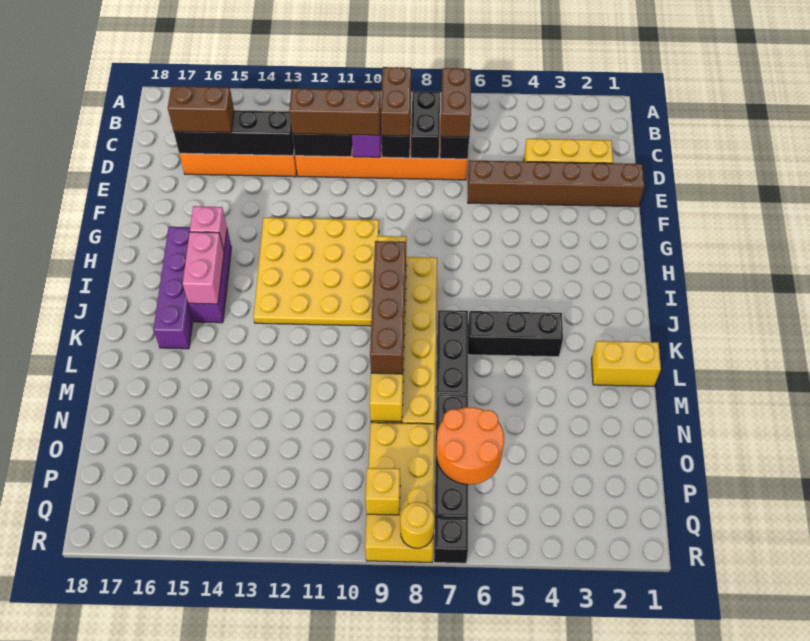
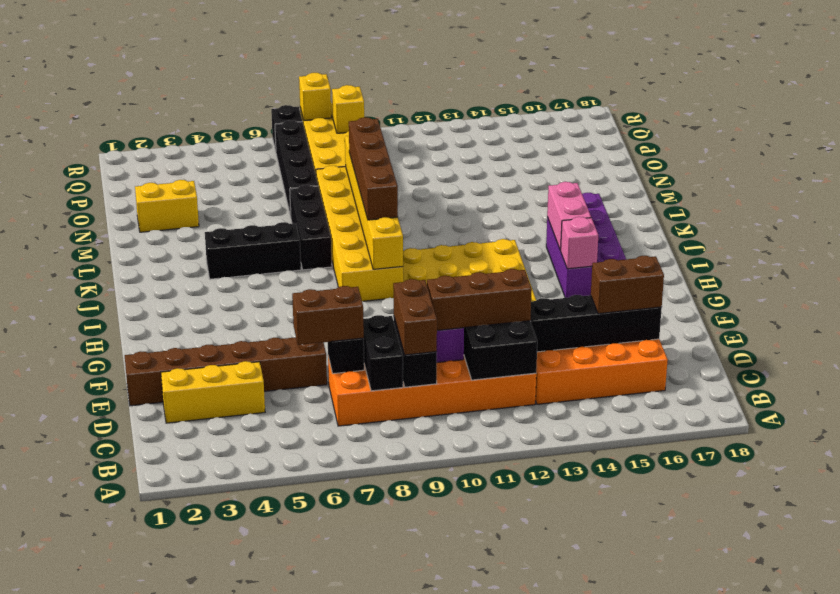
brown 1x2 brick [441,68,471,137] -> brown 1x2 brick turned to [292,286,364,345]
yellow 1x2 brick [592,341,661,386] -> yellow 1x2 brick moved to [135,180,199,232]
orange 2x2 round brick [436,407,504,485] -> none
yellow 1x1 round brick [400,502,434,548] -> yellow 1x1 brick [299,73,331,121]

